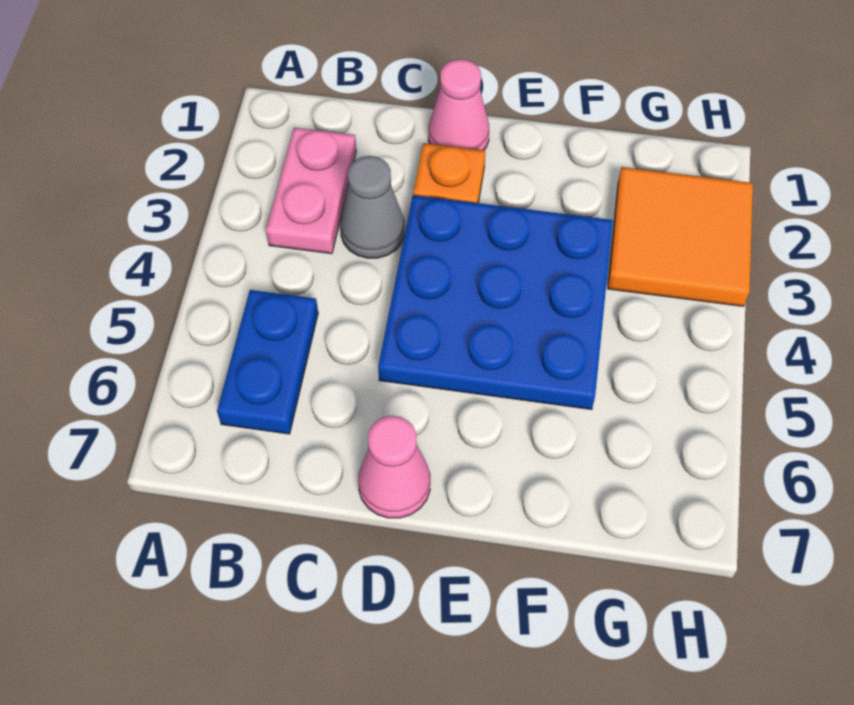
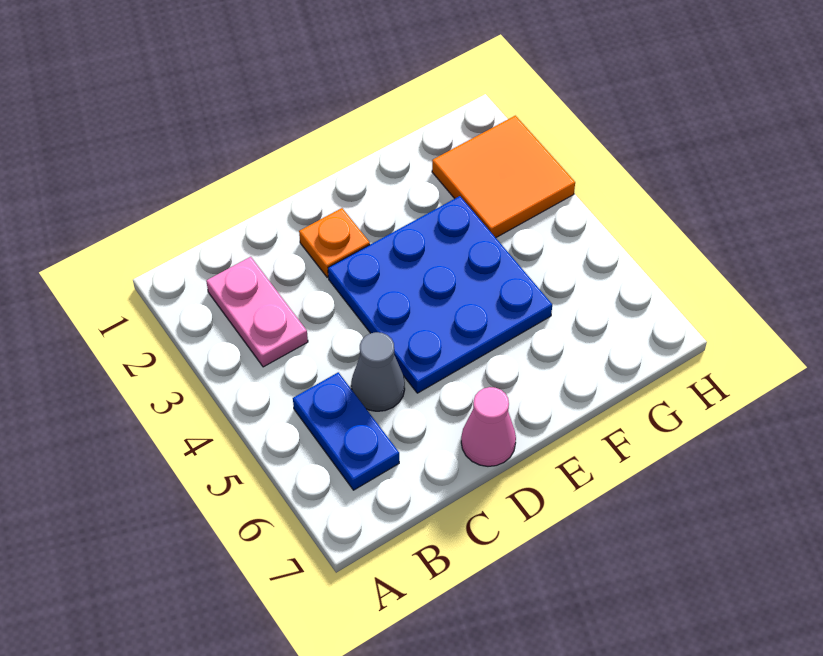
grey 1x1 cone [340,156,405,258] -> grey 1x1 cone moved to [351,332,405,411]
pink 1x1 cone [428,59,489,150] -> none

